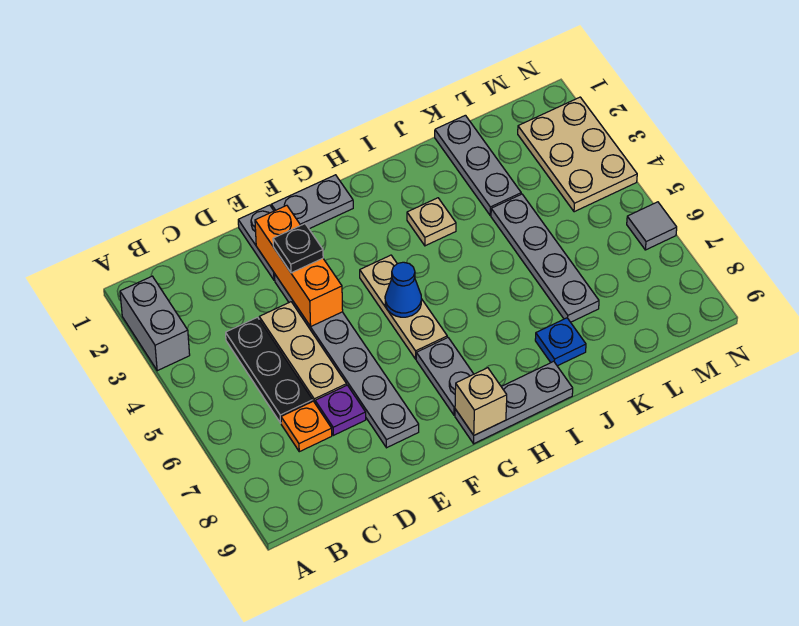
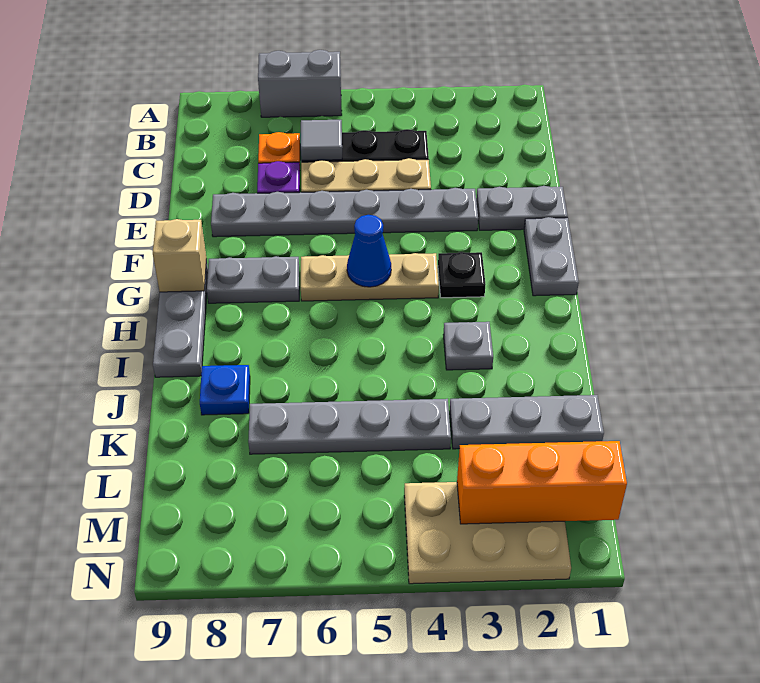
grey 1x2 brick [120,276,190,371] -> grey 1x2 brick moved to [258,50,342,117]
orange 1x3 brick [255,205,343,326] -> orange 1x3 brick moved to [457,441,627,524]
black 1x1 plate [273,224,323,273] -> black 1x1 plate moved to [438,252,485,298]
tan 1x1 plate [407,198,456,246] -> grey 1x1 plate [443,322,493,370]
grey 1x1 tile [627,202,677,250] -> grey 1x1 tile moved to [301,120,342,161]

